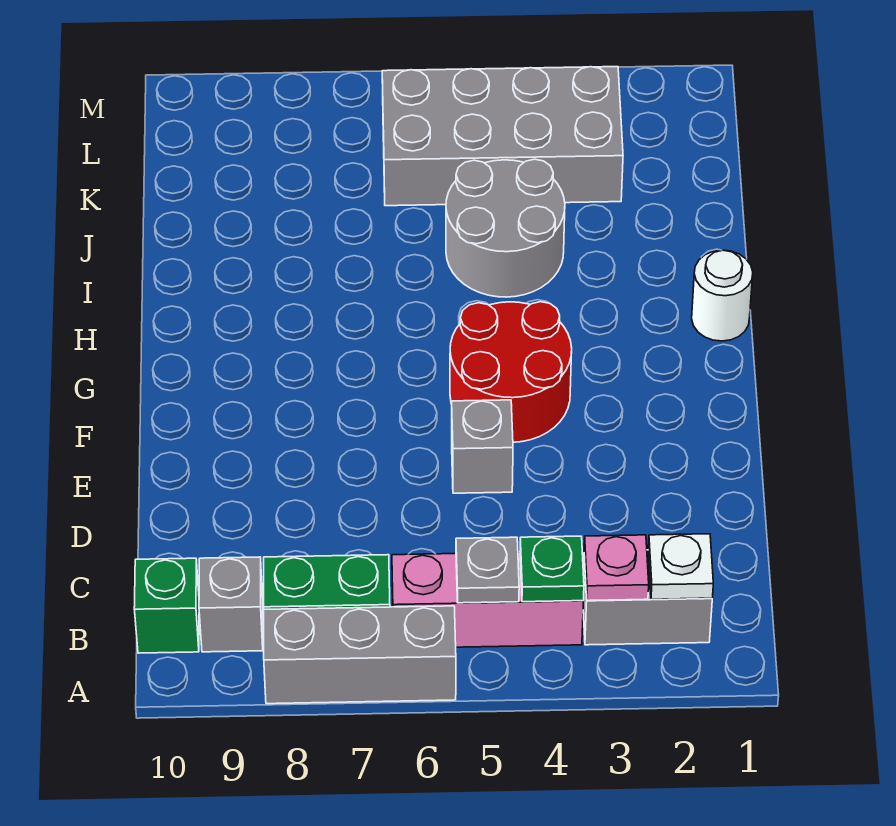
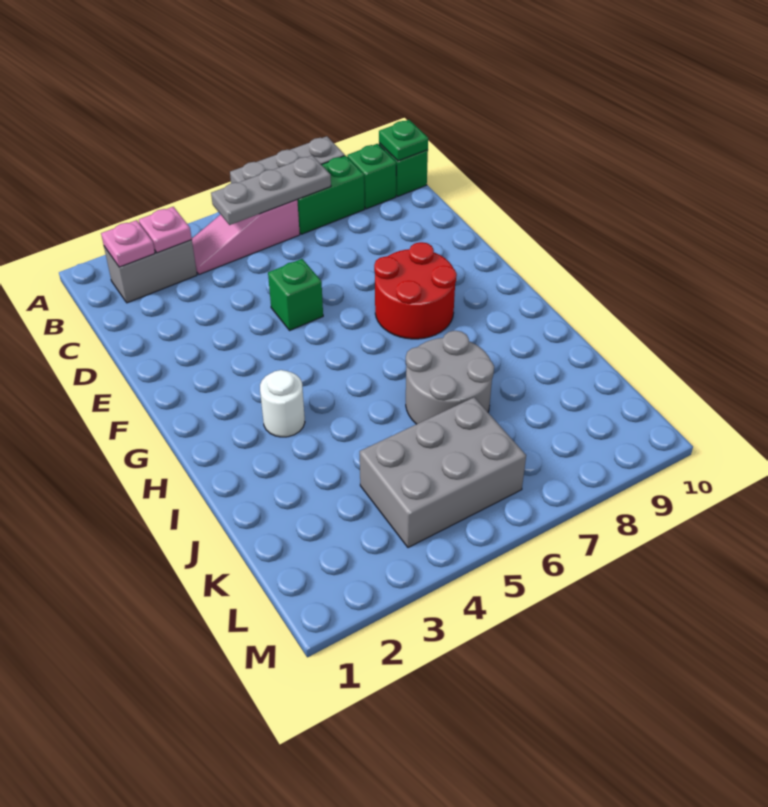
white 1x1 plate [648,534,713,599] -> pink 1x1 plate [101,220,155,267]
pink 1x3 brick [392,552,583,647] -> pink 1x3 slope [192,200,300,275]
green 1x1 plate [520,536,584,602] -> green 1x1 plate moved to [379,120,428,161]
grey 1x1 plate [456,537,519,603] -> grey 1x3 plate [211,155,331,225]
grey 1x1 brick [199,557,263,652] -> green 1x1 brick [347,144,396,209]
grey 1x1 brick [452,400,513,493] -> green 1x1 brick [268,259,323,330]
red 2x2 round brick [450,302,572,442] -> red 2x2 round brick moved to [374,242,457,339]
white 1x1 round brick [692,250,753,341] -> white 1x1 round brick moved to [260,370,305,437]
grey 2x2 round brick [446,159,565,297] -> grey 2x2 round brick moved to [406,331,494,424]
grey 2x4 brick [382,67,623,206] -> grey 2x3 brick [360,397,526,548]

